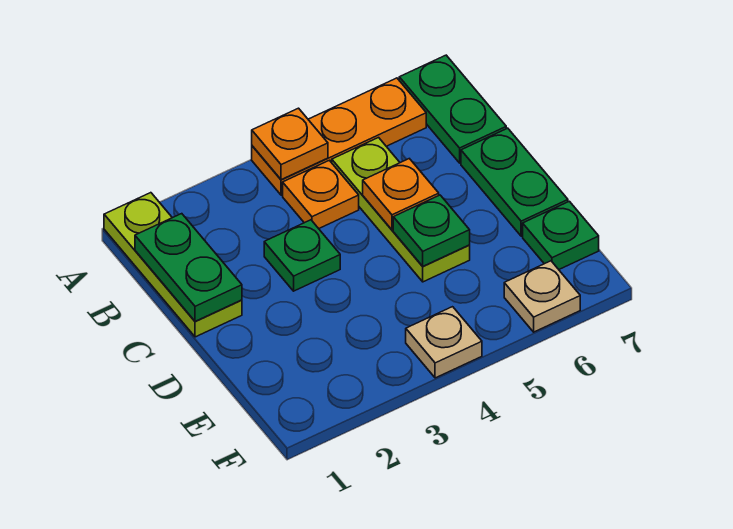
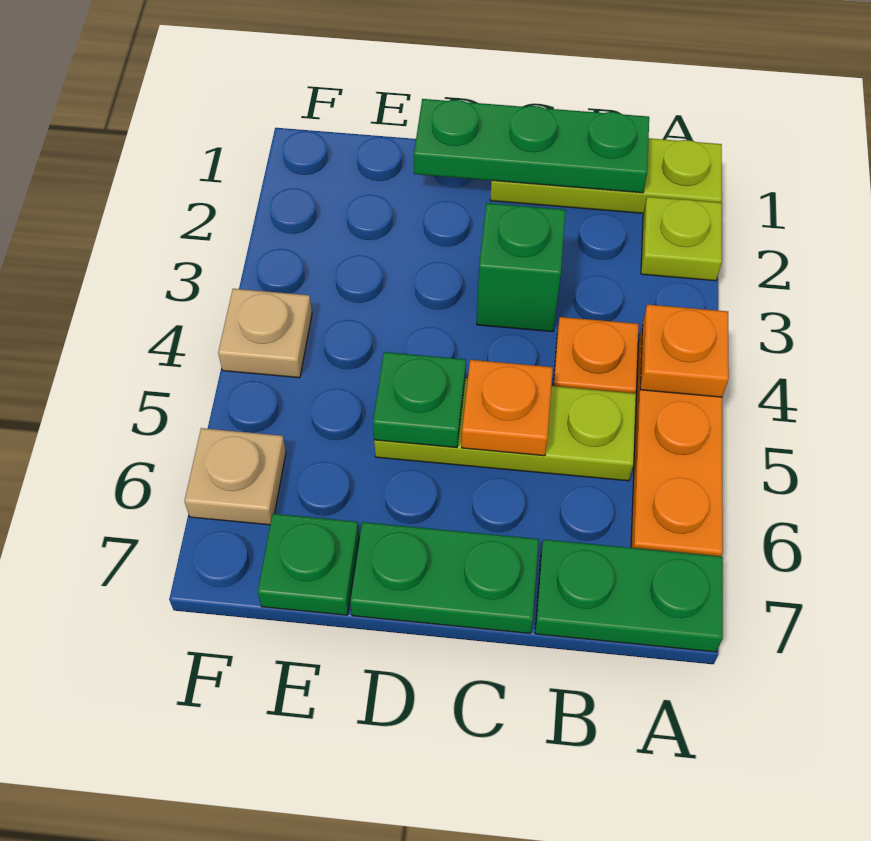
none -> lime 1x1 plate [641,197,722,281]
green 1x2 plate [135,214,242,321] -> green 1x3 plate [414,99,649,193]
green 1x1 plate [264,220,340,291] -> green 1x1 brick [477,203,566,332]

